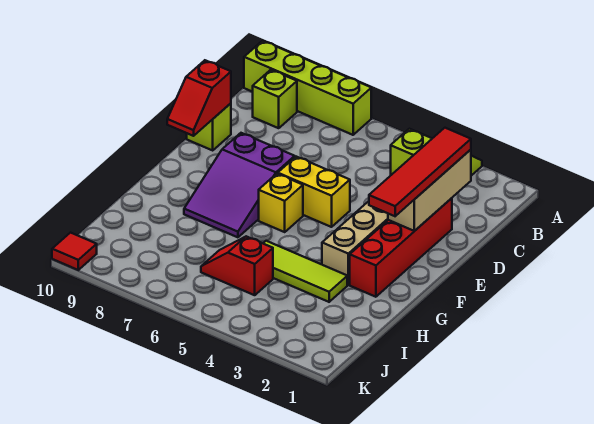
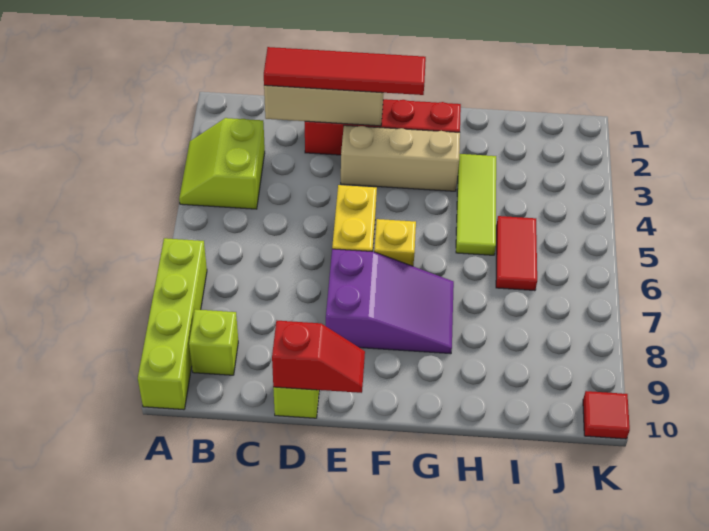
red 1x2 slope [201,236,273,295] -> red 1x2 tile [496,216,537,291]

